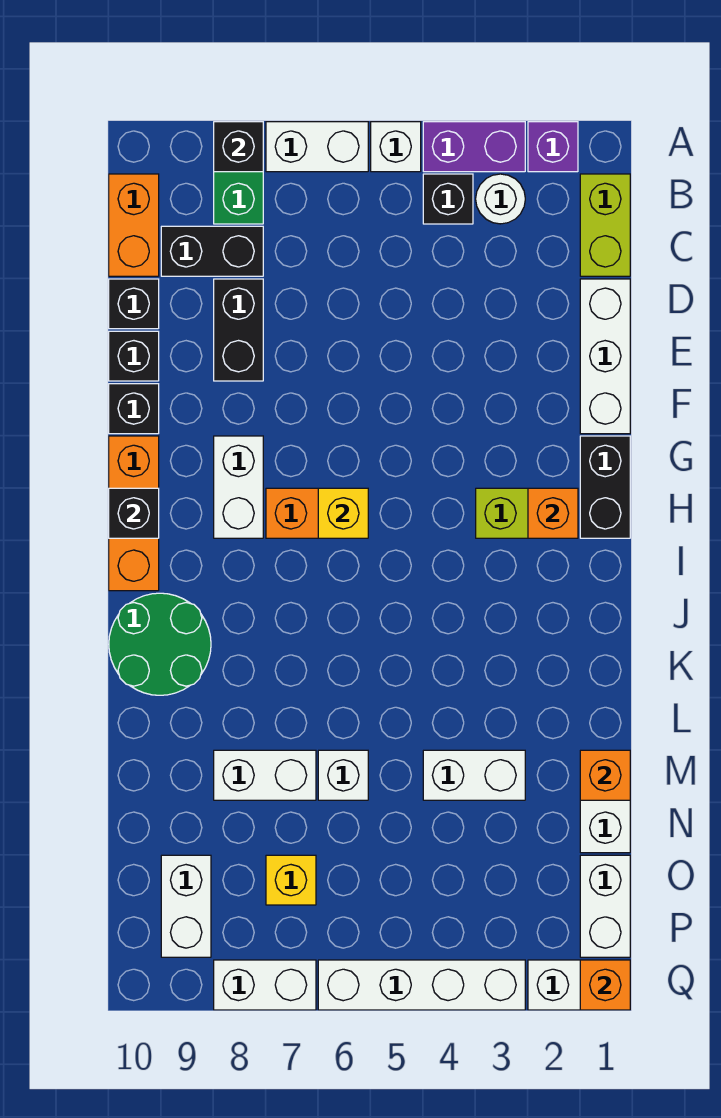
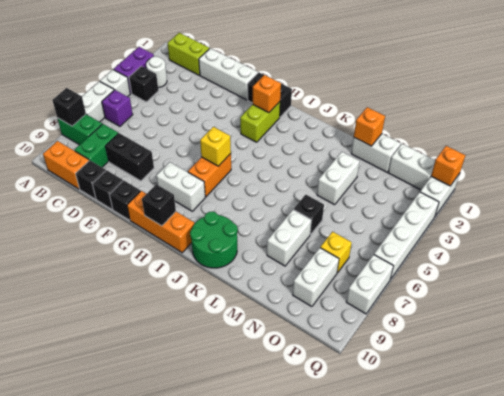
purple 1x1 brick [528,122,578,172] -> purple 1x1 brick moved to [102,90,133,126]
black 1x2 brick [161,226,263,276] -> green 1x2 brick [74,124,118,167]
white 1x1 brick [318,750,368,800] -> black 1x1 brick [294,195,324,235]
white 1x2 brick [161,855,211,957] -> white 1x2 brick turned to [293,248,339,307]

